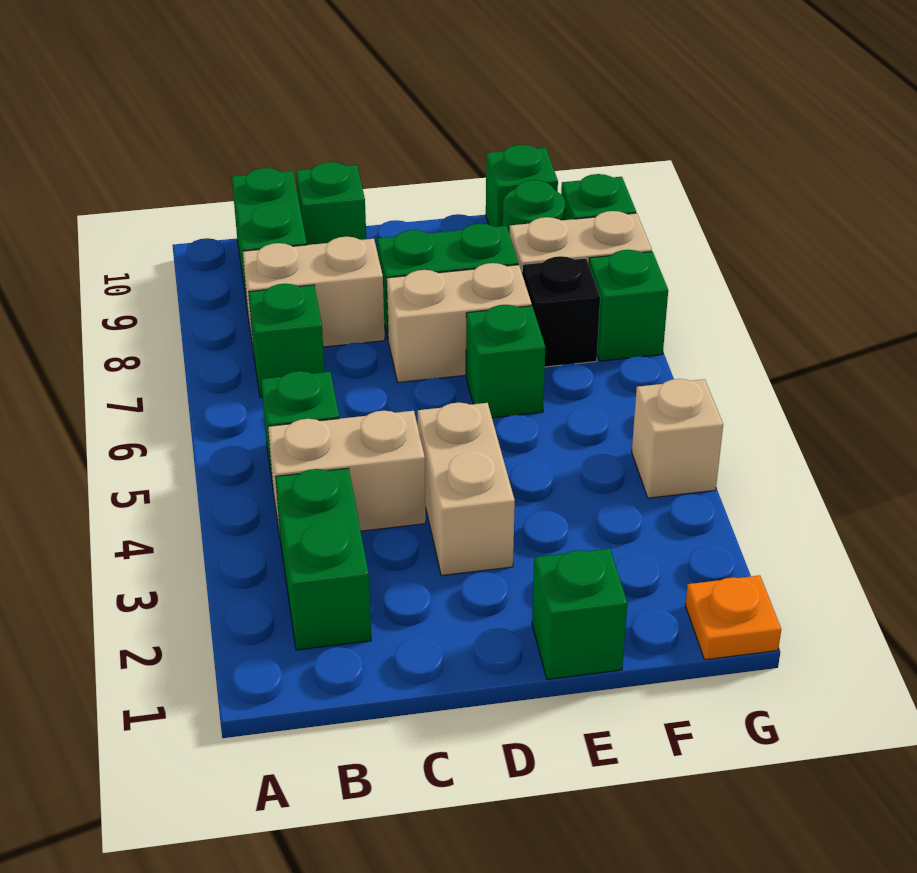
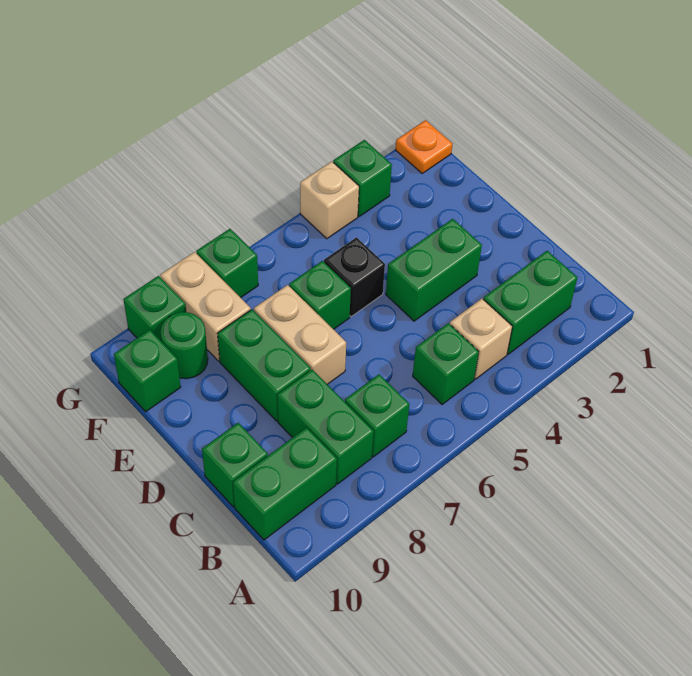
tan 1x2 brick [268,411,426,535] -> tan 1x1 brick [450,299,512,379]
tan 1x2 brick [243,237,385,347] -> green 1x2 brick [277,370,374,484]
tan 1x2 brick [418,402,515,575] -> green 1x2 brick [386,219,482,321]
green 1x1 brick [532,548,628,679] -> green 1x1 brick moved to [333,140,392,216]
black 1x1 brick [522,256,600,367] -> black 1x1 brick moved to [324,237,385,317]

